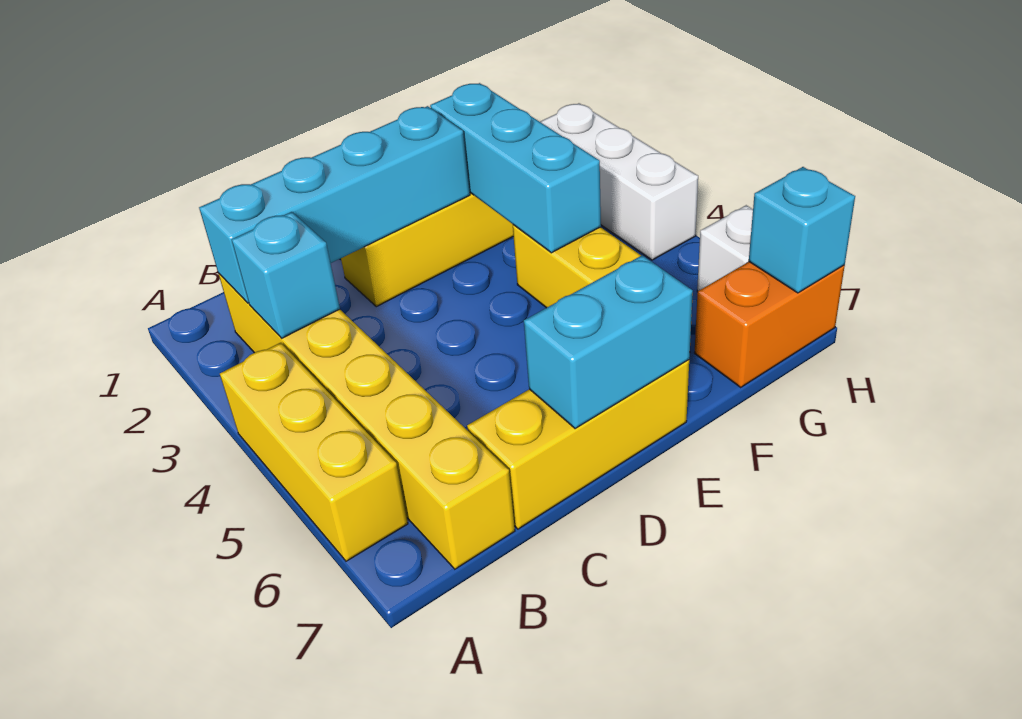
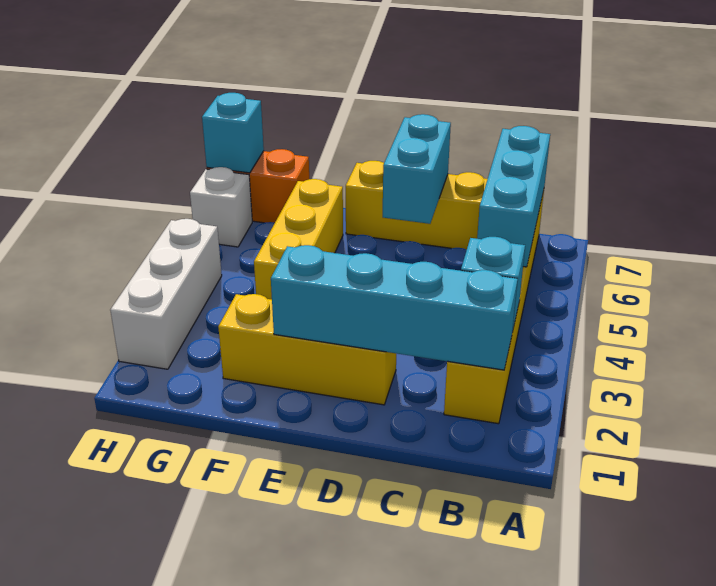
yellow 1x3 brick [220,343,408,561] -> none
cyan 1x2 brick [524,255,693,429] -> cyan 1x2 brick turned to [383,114,451,224]
cyan 1x3 brick [430,83,601,253] -> cyan 1x3 brick moved to [477,126,550,267]

